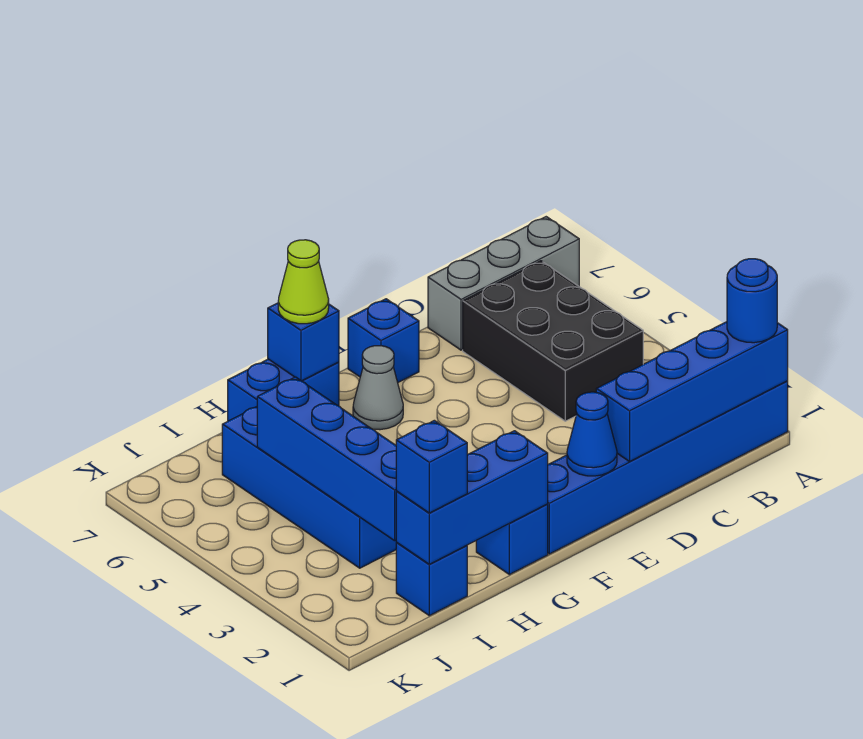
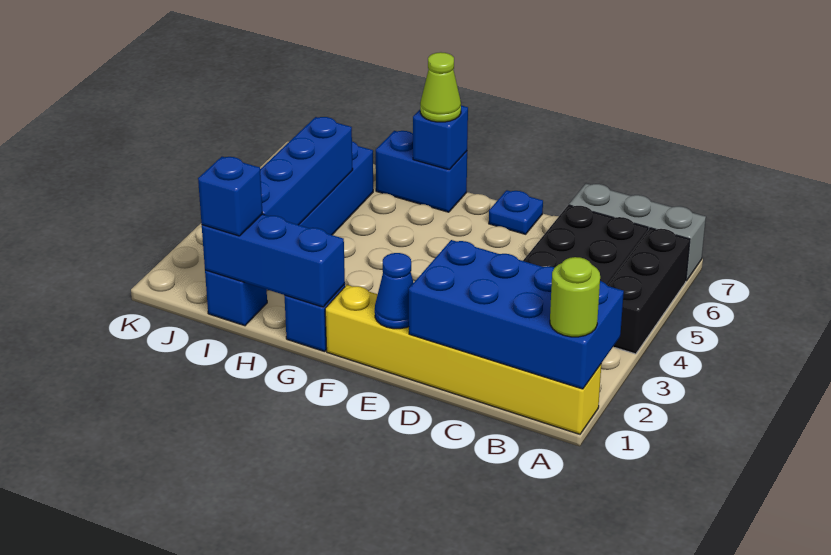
blue 1x6 brick [547,381,788,554] -> yellow 1x6 brick [325,285,601,434]
blue 1x4 brick [596,322,788,462] -> blue 2x4 brick [409,240,624,389]
blue 1x1 round brick [727,259,777,343] -> lime 1x1 round brick [550,257,600,337]
none -> black 1x3 brick [607,228,690,354]
blue 1x1 brick [348,299,419,382] -> blue 1x1 plate [489,190,543,234]
grey 1x1 cone [353,346,403,430] -> none

